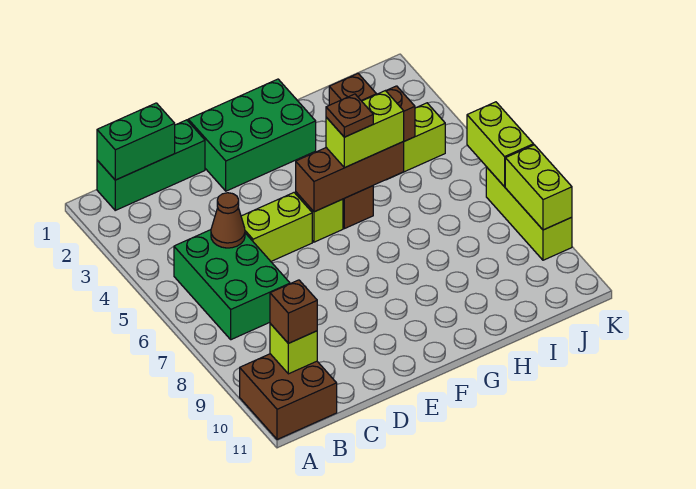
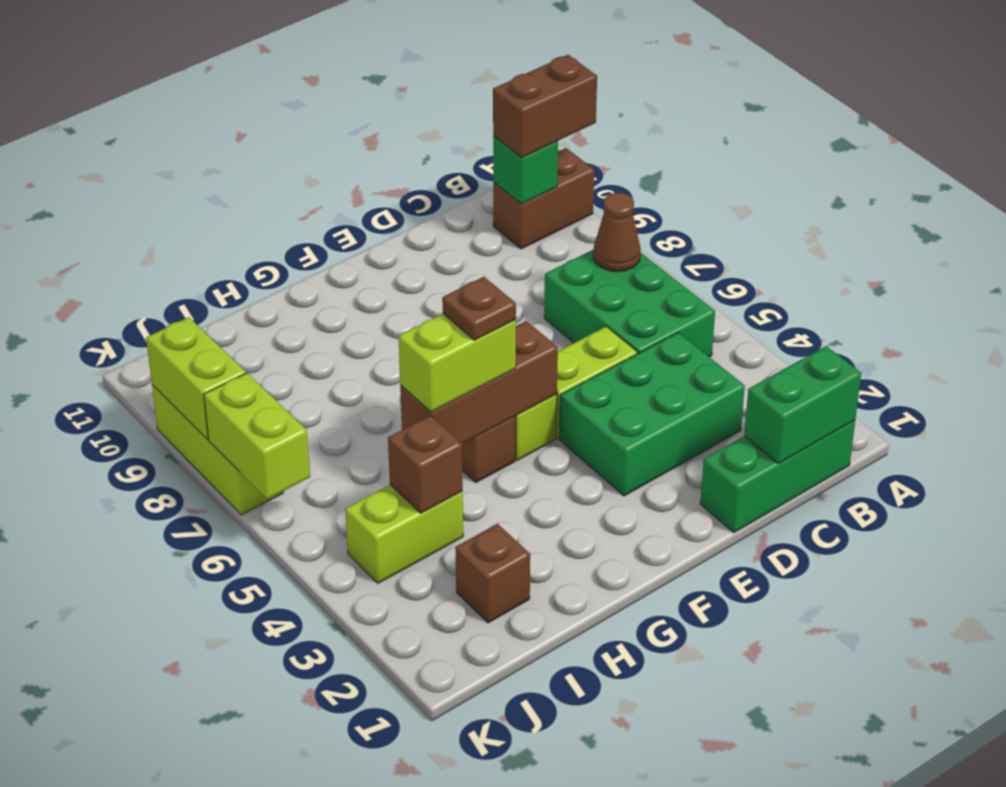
brown 2x2 brick [240,354,337,439] -> brown 1x2 brick [493,148,594,249]
lime 1x1 brick [270,324,317,374] -> green 1x1 brick [493,136,558,204]
brown 1x1 brick [270,280,317,343] -> brown 1x2 brick [493,55,597,157]
brown 1x1 cone [211,193,245,248] -> brown 1x1 cone moved to [593,193,641,272]
green 2x3 brick [188,79,316,191] -> green 2x3 brick moved to [559,332,745,496]

